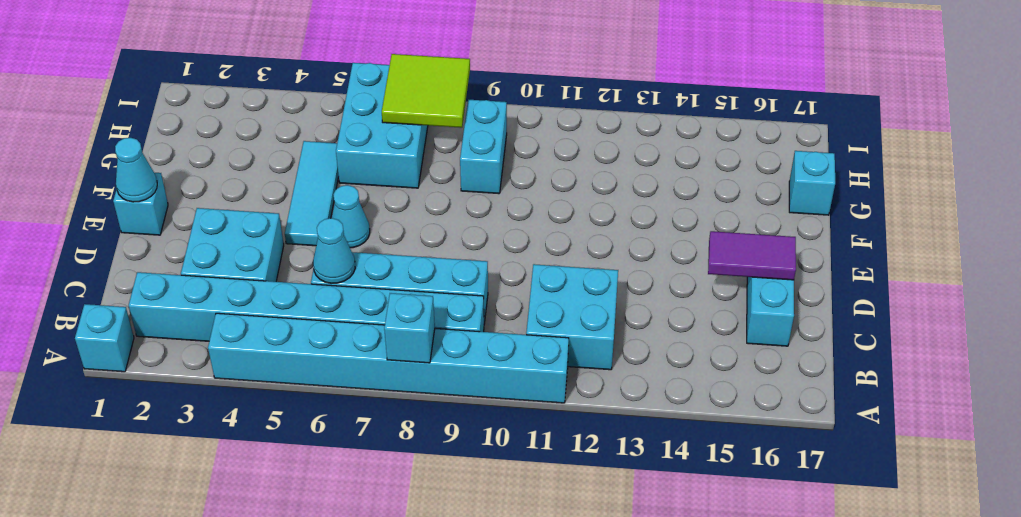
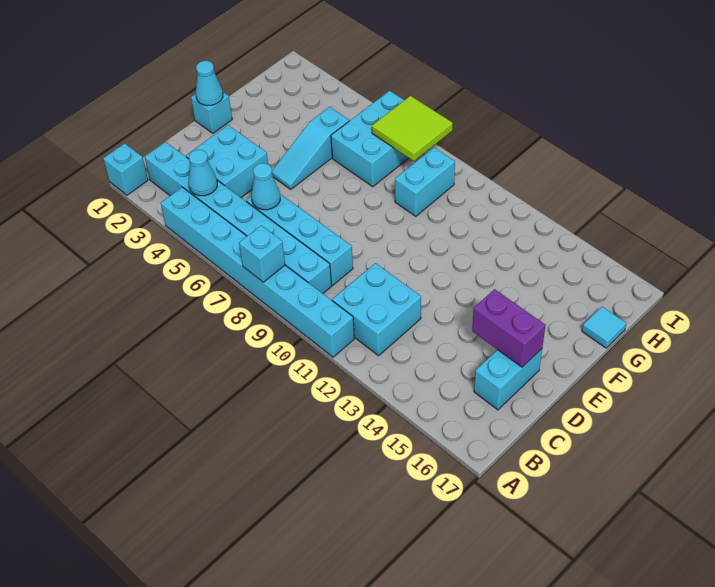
purple 1x2 tile [708,231,796,280] -> purple 1x2 brick [472,289,546,367]
cyan 1x3 tile [285,141,339,246] -> cyan 1x3 slope [272,107,349,189]
cyan 1x1 cone [332,185,370,248] -> cyan 1x1 cone moved to [188,150,217,196]
cyan 1x1 brick [789,151,835,215] -> cyan 1x1 tile [582,307,626,348]

